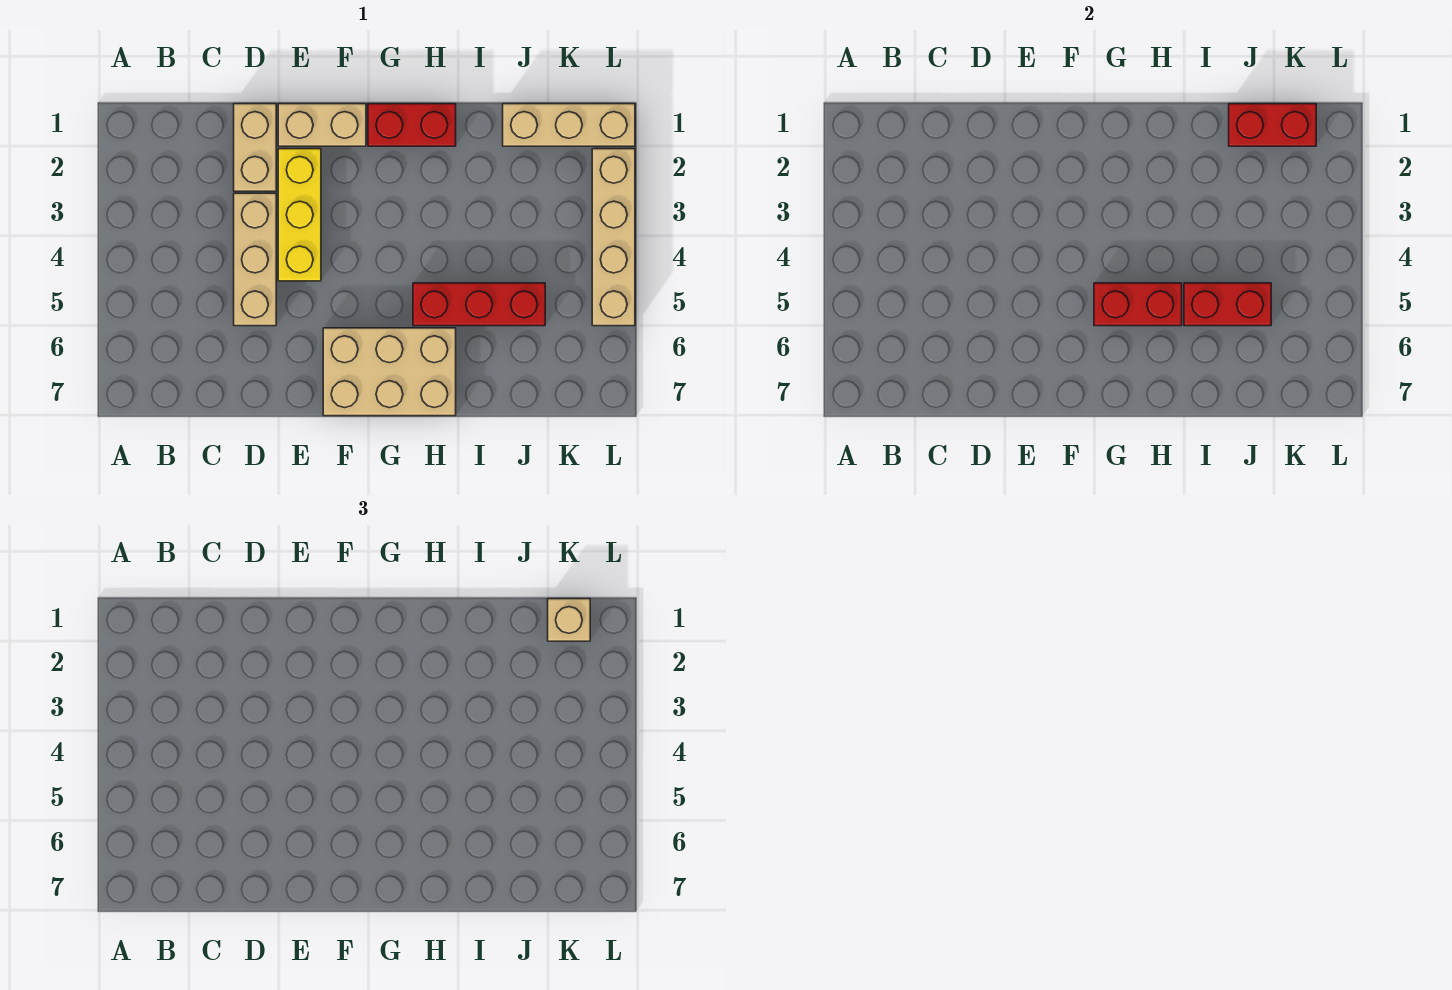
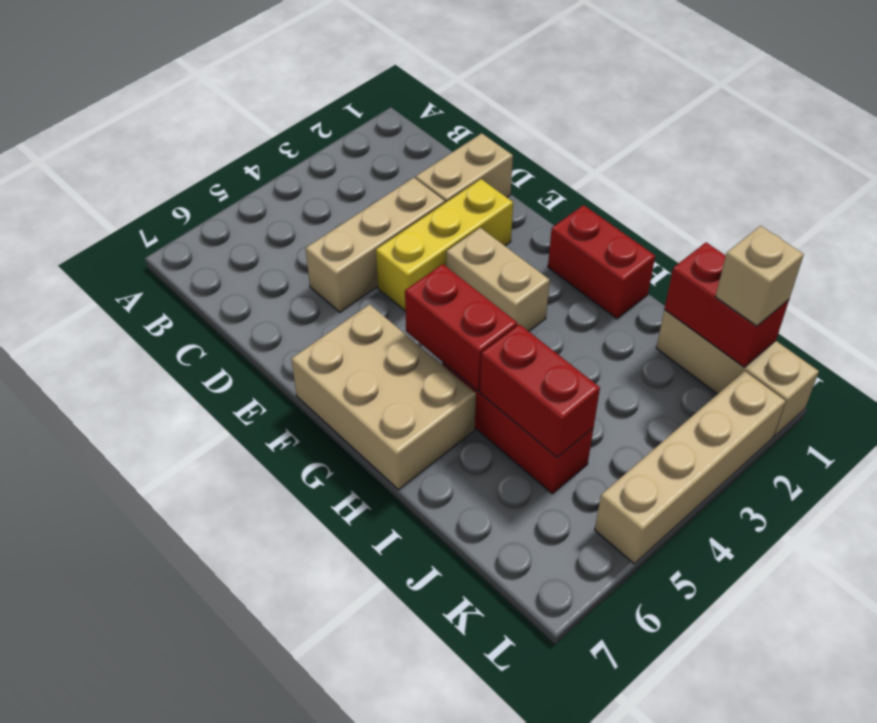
tan 1x2 brick [278,104,366,146] -> tan 1x2 brick moved to [446,228,550,331]

